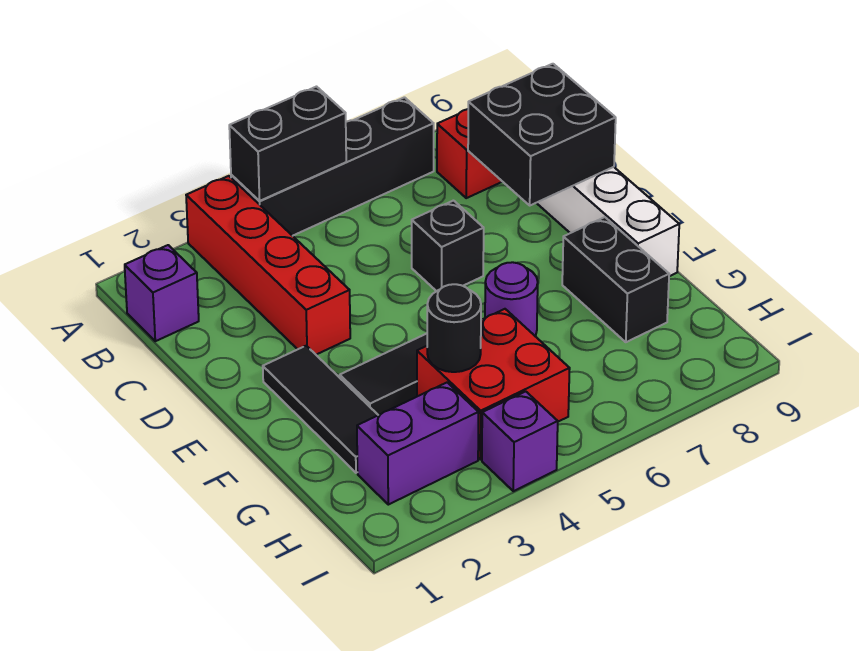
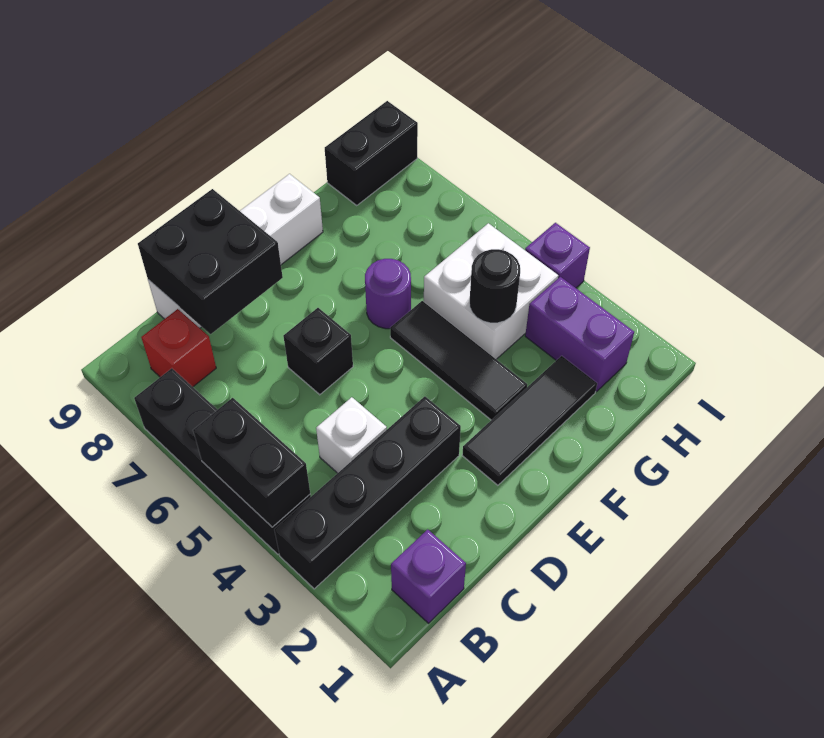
red 1x4 brick [186,176,350,355] -> black 1x4 brick [274,397,461,589]
none -> white 1x1 brick [316,397,387,473]
black 1x2 brick [562,217,669,342] -> black 1x2 brick moved to [325,101,418,205]
red 2x2 brick [417,309,570,460] -> white 2x2 brick [424,223,558,359]

